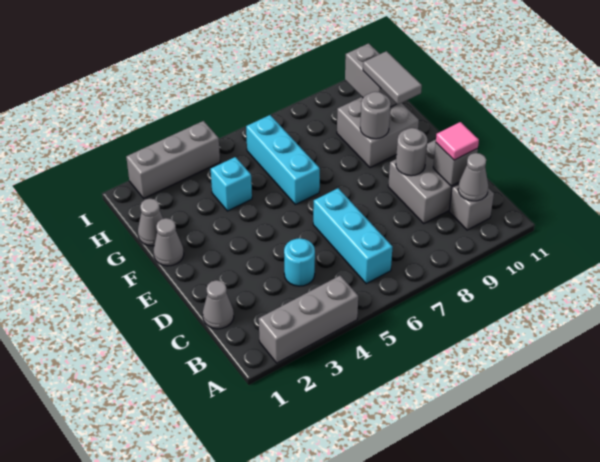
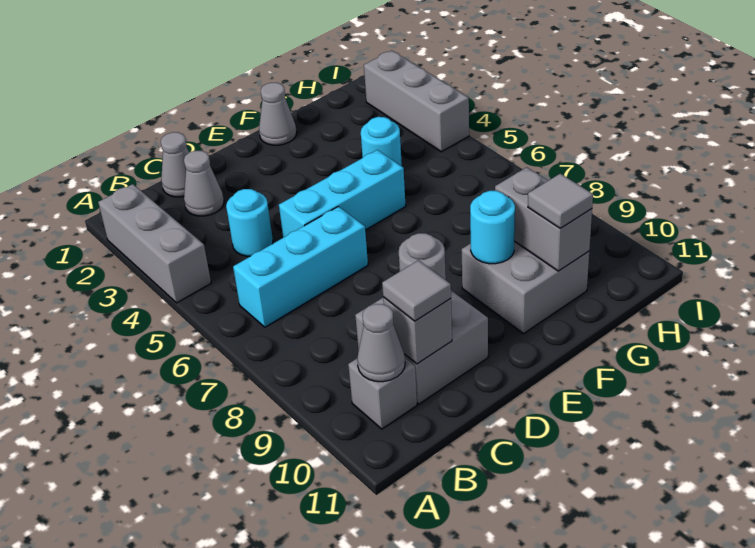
pink 1x1 tile [436,122,479,160] -> grey 1x1 tile [382,260,451,321]
cyan 1x3 brick [246,115,320,205] -> cyan 1x3 brick moved to [279,150,406,238]
grey 1x1 round brick [360,92,391,139] -> cyan 1x1 round brick [470,191,515,264]
grey 1x2 tile [363,51,422,104] -> grey 1x1 tile [528,173,593,228]
grey 1x1 cone [138,199,163,246] -> grey 1x1 cone moved to [184,151,224,216]
cyan 1x1 brick [211,157,252,211] -> cyan 1x1 round brick [361,117,402,166]
grey 1x2 brick [345,43,396,107] -> grey 1x2 brick turned to [495,167,592,271]

